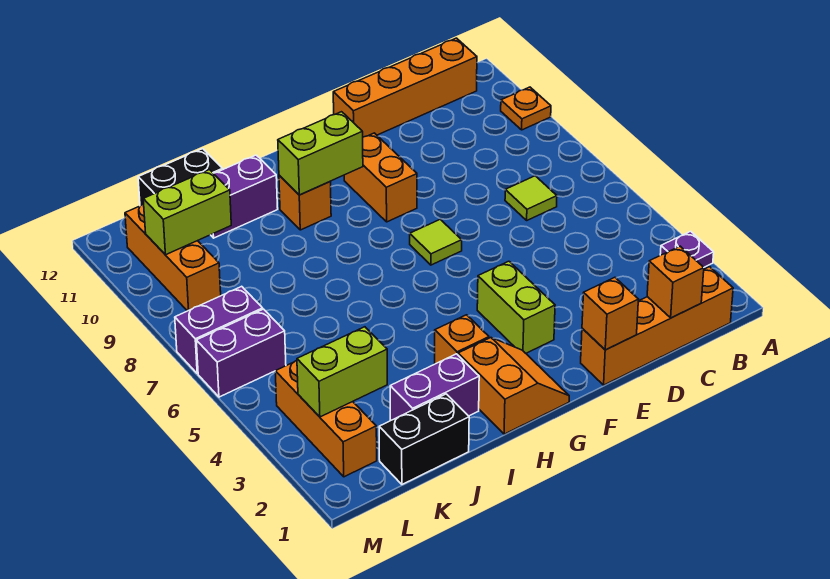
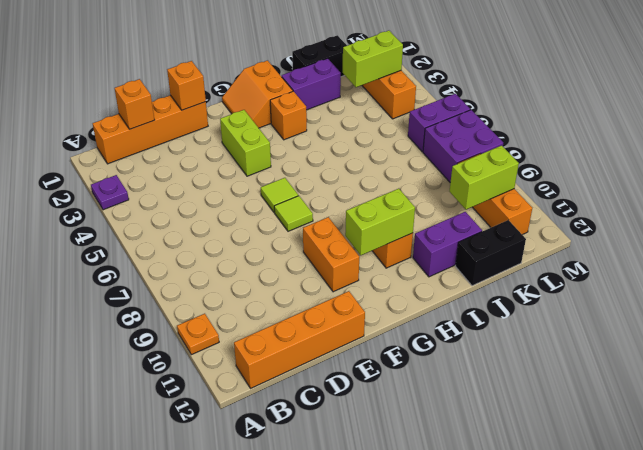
lime 1x1 tile [505,176,557,220] -> lime 1x1 tile moved to [261,178,298,212]
purple 1x2 brick [175,286,263,374] -> purple 2x2 brick [423,110,503,183]

